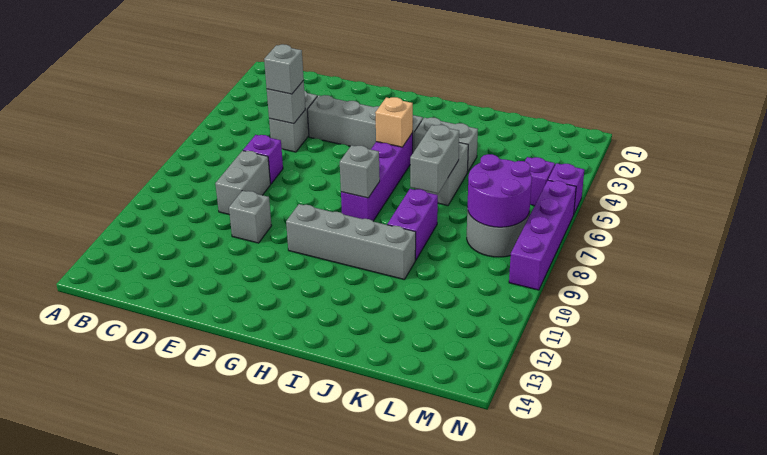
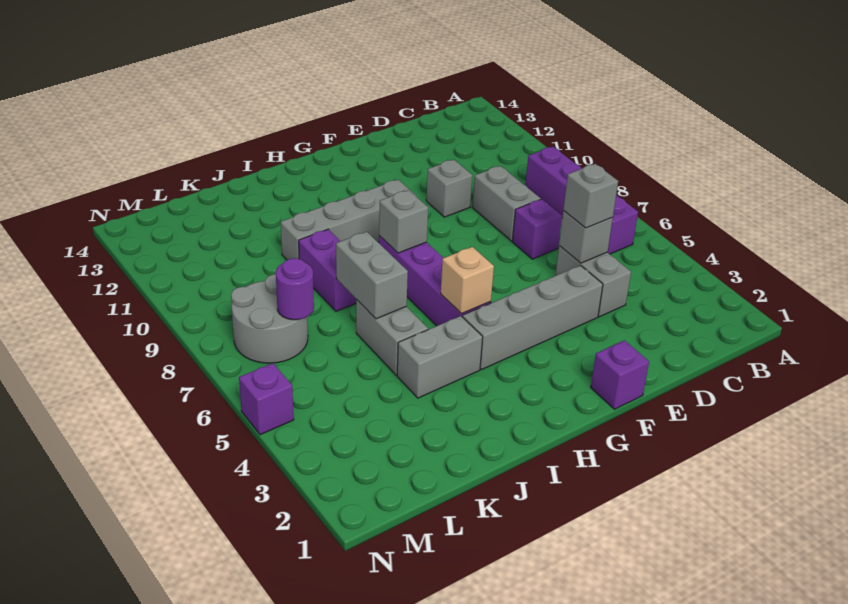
purple 2x2 round brick [467,154,532,227] -> purple 1x1 round brick [276,258,314,320]
purple 1x1 brick [525,157,555,206] -> purple 1x1 brick moved to [591,340,649,409]
purple 1x4 brick [509,180,576,290] -> purple 1x4 brick moved to [525,147,638,254]

